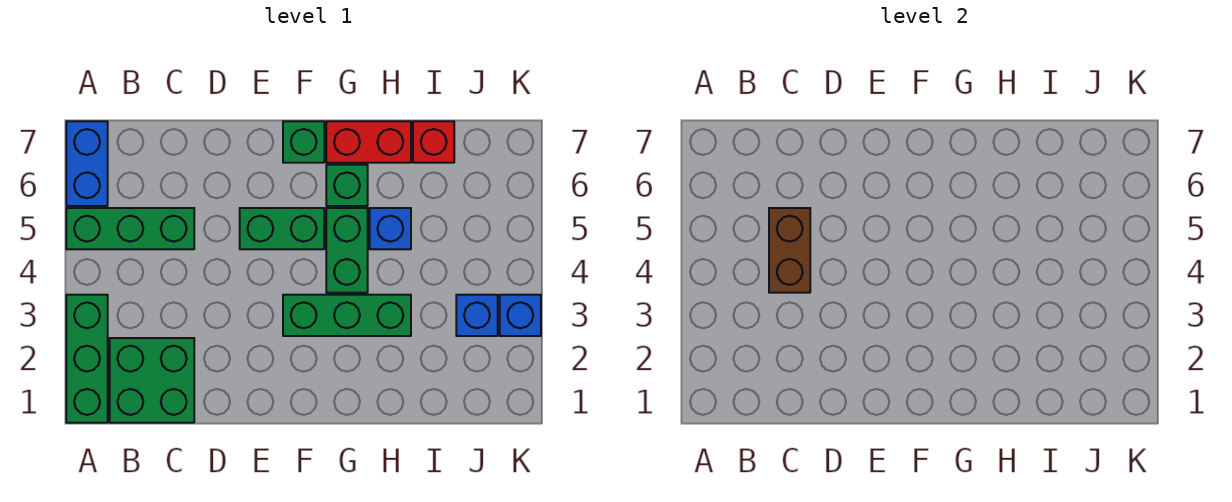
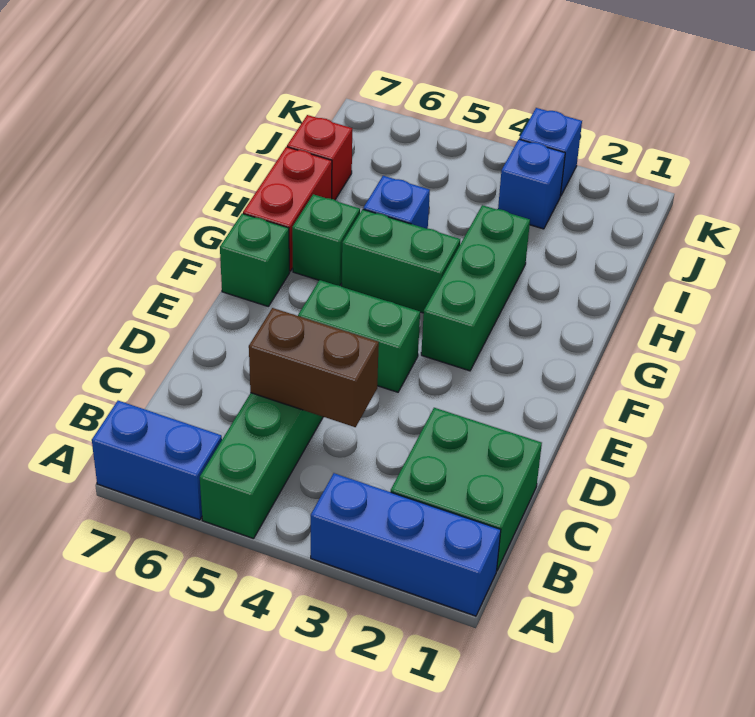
green 1x3 brick [66,295,108,423] -> blue 1x3 brick [311,473,501,616]
green 1x2 brick [240,208,324,249] -> green 1x2 brick turned to [298,280,420,392]

